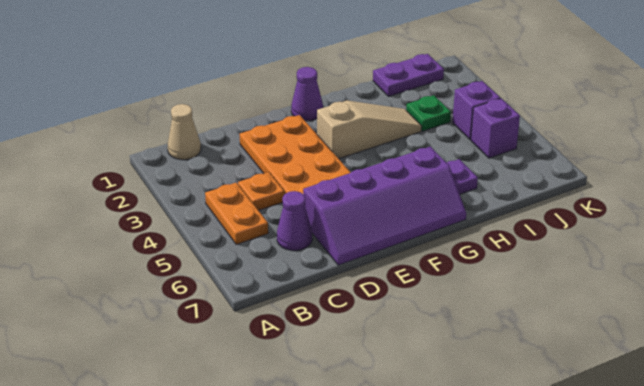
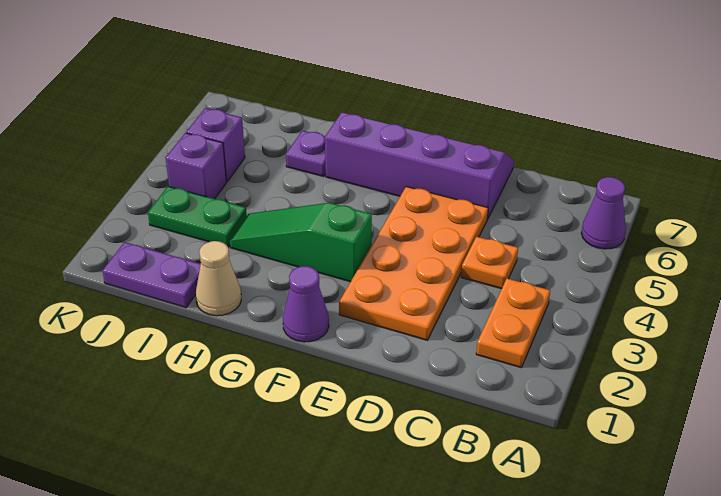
tan 1x1 cone [168,104,201,160] -> tan 1x1 cone moved to [196,241,241,316]
orange 1x2 plate [205,183,268,244] -> orange 1x2 plate moved to [476,279,550,368]
purple 1x1 cone [277,191,312,251] -> purple 1x1 cone moved to [581,177,626,249]
tan 1x3 slope [317,101,422,159] -> green 1x3 slope [230,203,372,282]
green 1x1 plate [406,95,451,131] -> green 1x2 plate [148,186,247,247]

